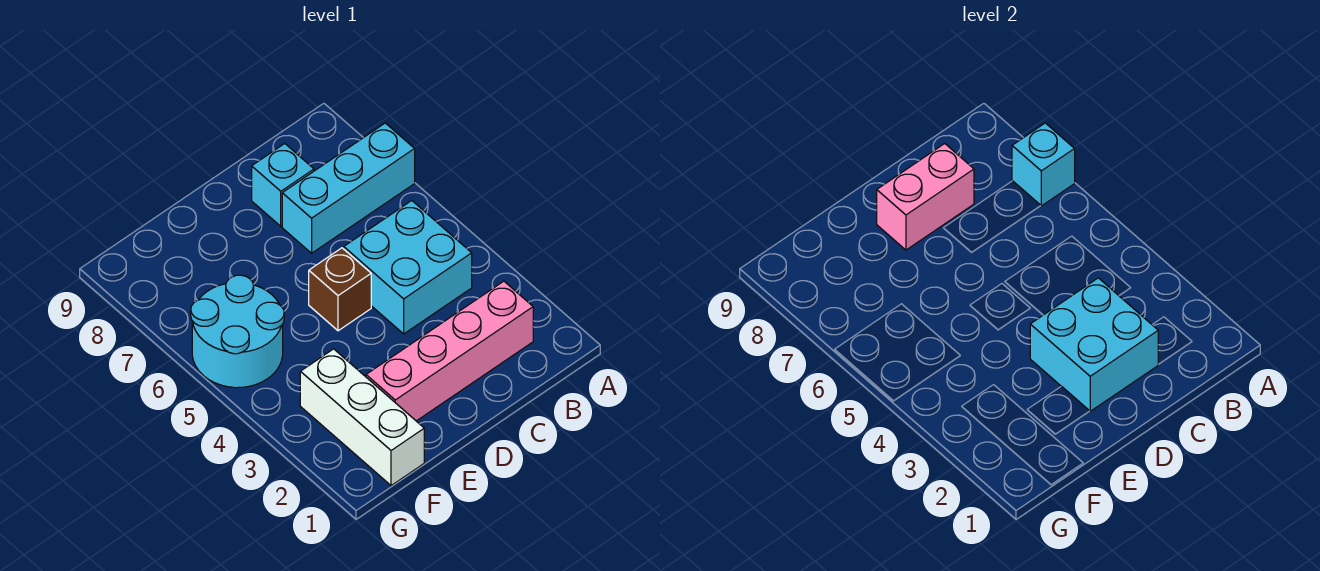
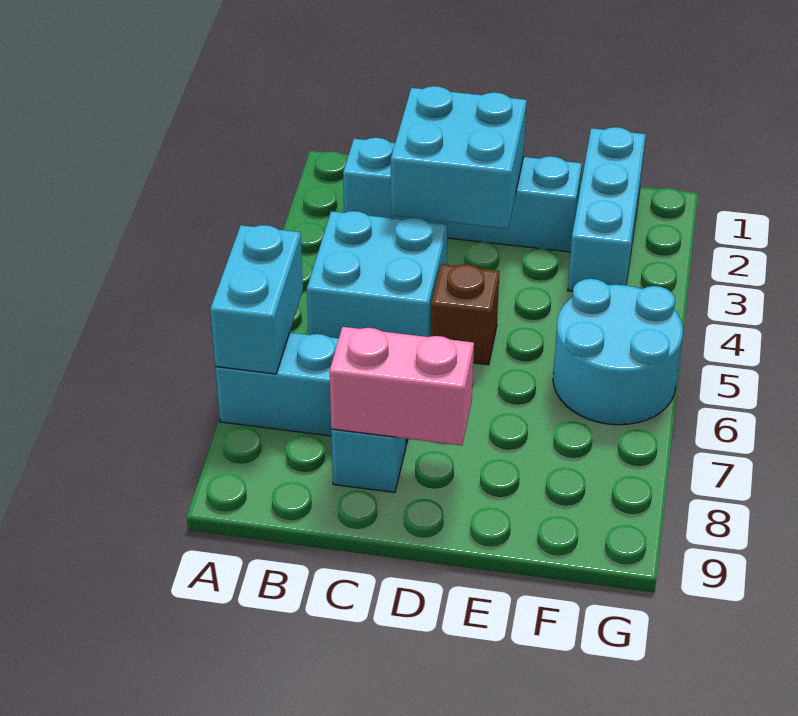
cyan 1x1 brick [1012,123,1075,206] -> cyan 1x2 brick [210,225,303,374]
pink 1x4 brick [366,281,533,421] -> cyan 1x4 brick [343,138,582,252]
white 1x3 brick [300,349,424,486] -> cyan 1x3 brick [568,127,646,291]

